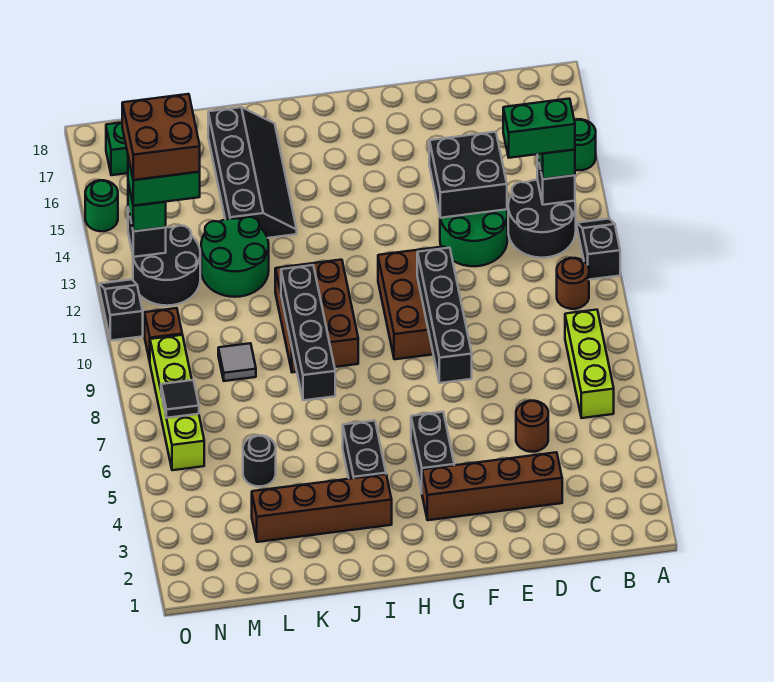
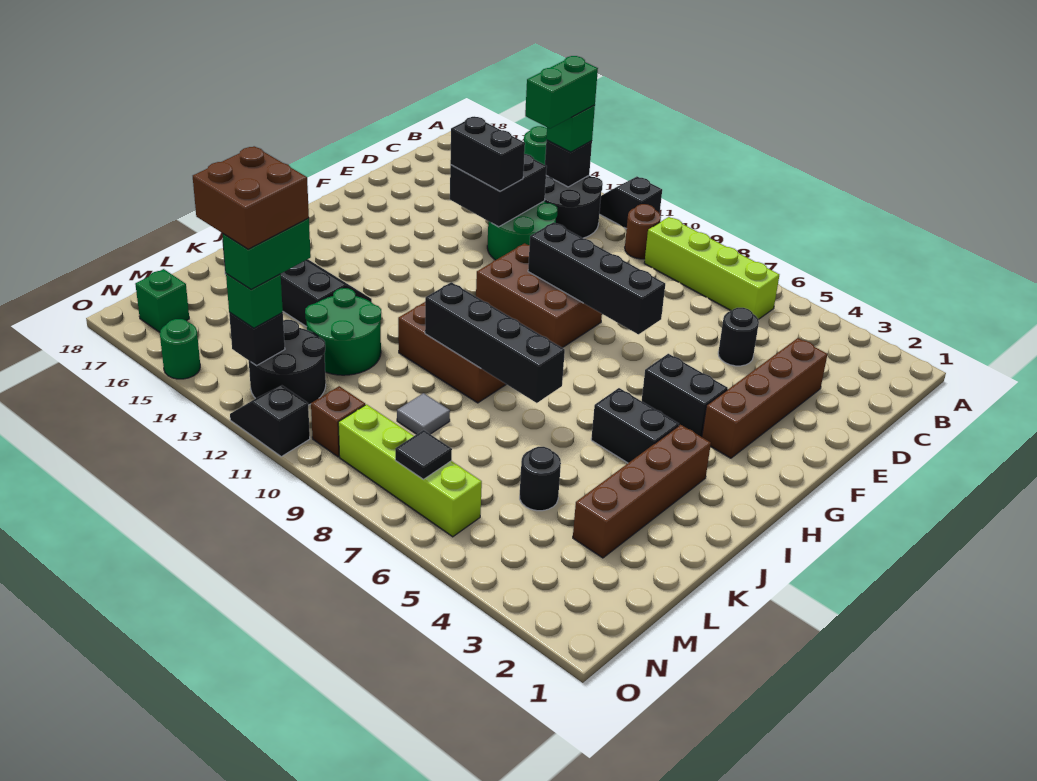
lime 1x3 brick [565,310,614,418] -> lime 1x4 brick [644,217,779,319]
brown 1x1 round brick [516,401,548,452] -> black 1x1 round brick [718,308,759,366]
none -> black 1x2 brick [450,117,525,191]

